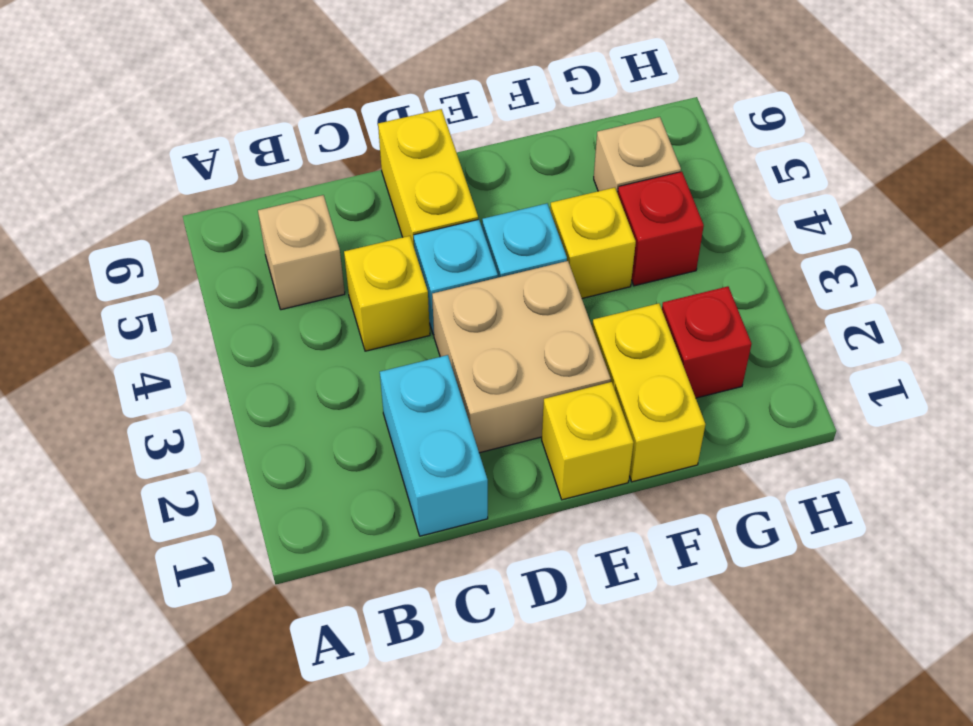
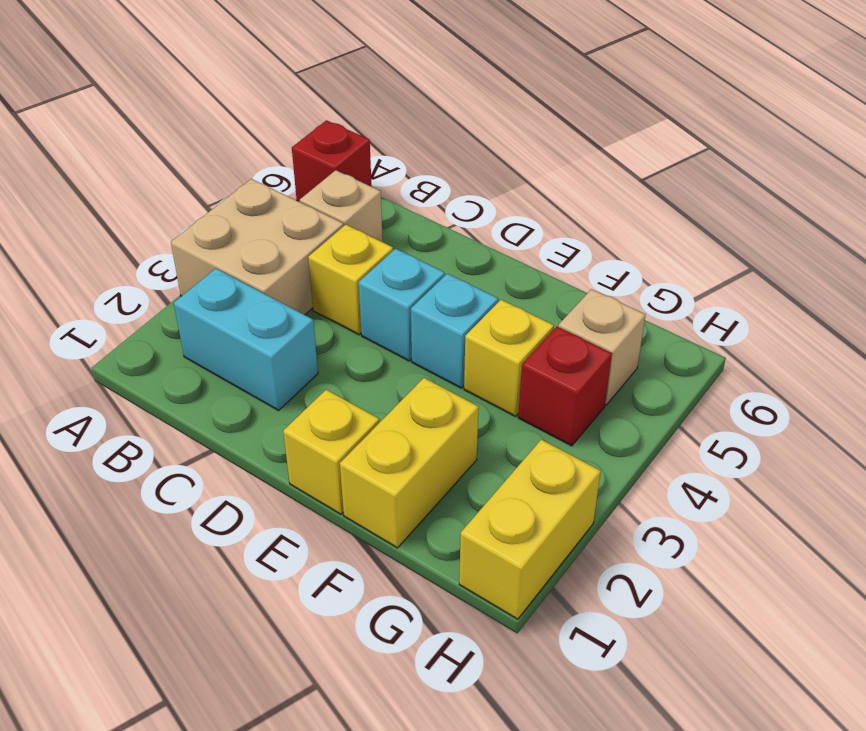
cyan 1x2 brick [380,355,488,536] -> cyan 1x2 brick turned to [174,268,318,410]
tan 2x2 brick [432,261,611,453] -> tan 2x2 brick moved to [171,179,344,315]
yellow 1x2 brick [378,109,478,246] -> yellow 1x2 brick moved to [459,440,601,619]
red 1x1 brick [662,286,751,398] -> red 1x1 brick moved to [292,120,372,202]

